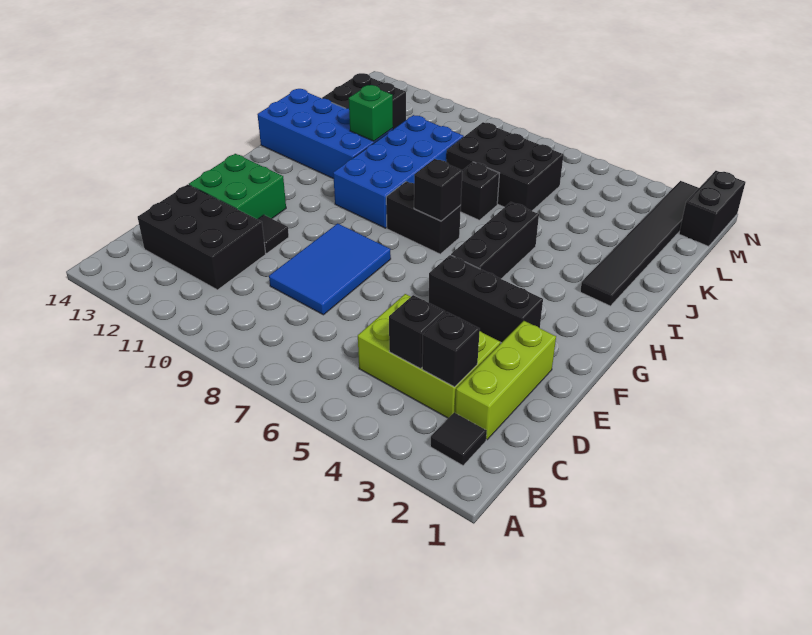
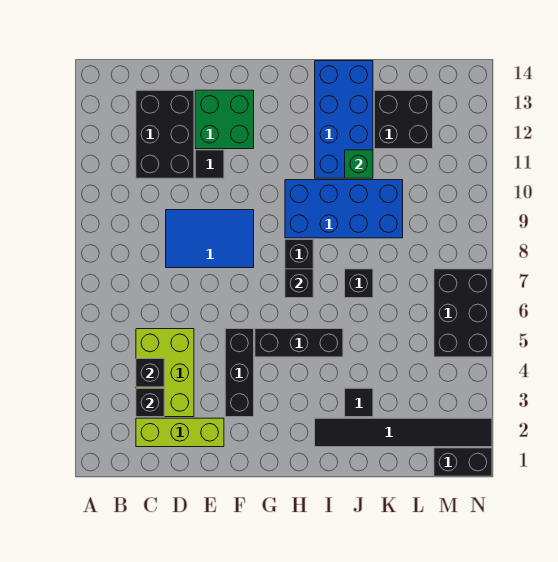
black 1x1 tile [430,413,487,466] -> black 1x1 tile moved to [345,388,373,417]
black 2x3 brick [447,122,564,211] -> black 2x3 brick moved to [434,269,492,357]

